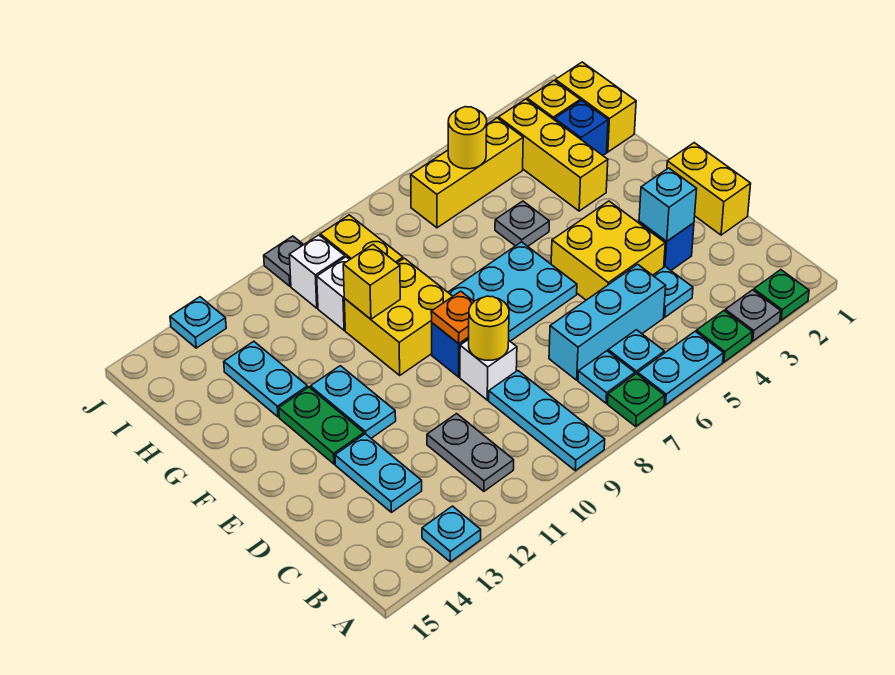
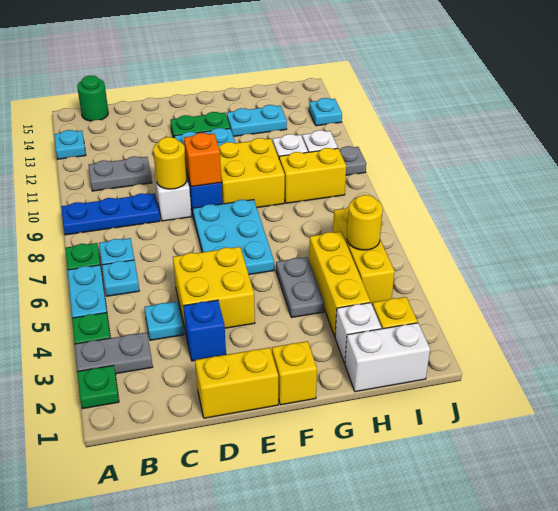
grey 1x1 plate [725,290,781,341] -> grey 1x2 plate [75,332,153,374]
cyan 1x3 plate [489,371,605,471] -> blue 1x3 plate [61,193,160,235]
none -> green 1x1 round brick [77,76,108,121]
cyan 1x3 brick [549,264,666,380] -> none
cyan 1x2 plate [335,434,422,512] -> none
cyan 1x1 brick [639,168,697,241] -> none
orange 1x1 plate [431,291,474,344] -> orange 1x1 brick [184,133,221,187]
yellow 1x3 brick [499,99,608,211] -> yellow 1x3 brick turned to [309,232,370,336]
grey 1x1 plate [495,201,549,246] -> grey 1x2 plate [276,257,324,318]
yellow 1x1 brick [343,245,400,319] -> yellow 1x1 brick moved to [272,341,317,405]
yellow 1x2 brick [555,62,636,152] -> white 1x2 brick [345,323,430,392]
blue 1x1 brick [555,100,608,155] -> white 1x1 brick [335,303,381,363]

